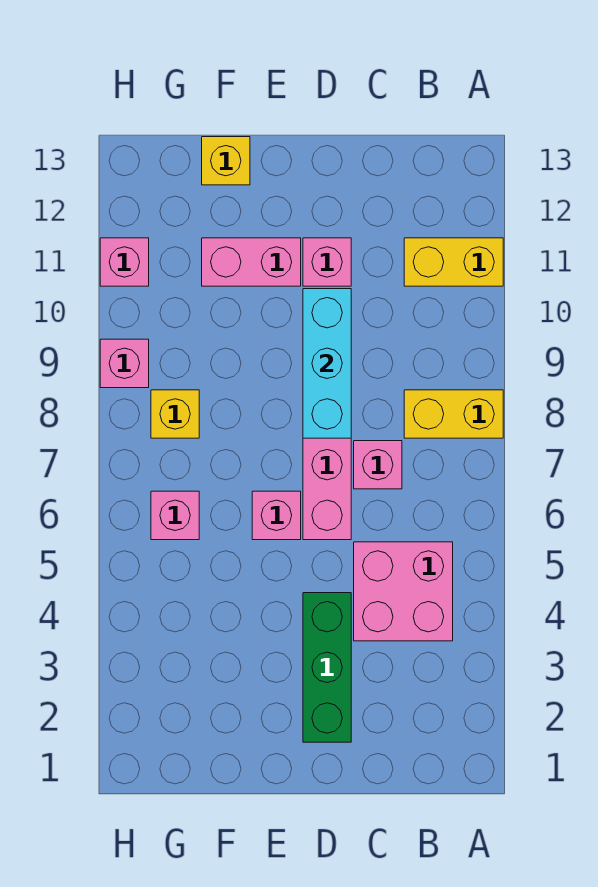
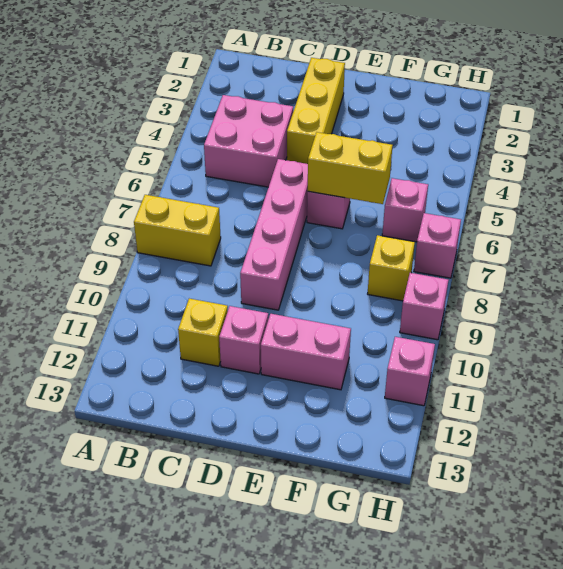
yellow 1x2 brick [404,238,503,286] -> yellow 1x2 brick moved to [308,132,393,204]
pink 1x1 brick [354,441,402,489] -> pink 1x1 brick moved to [414,213,461,278]
green 1x3 brick [303,593,351,742] -> yellow 1x3 brick [287,58,345,164]
cyan 1x3 brick [303,289,351,438] -> none
yellow 1x1 brick [202,137,250,185] -> yellow 1x1 brick moved to [178,299,228,366]

